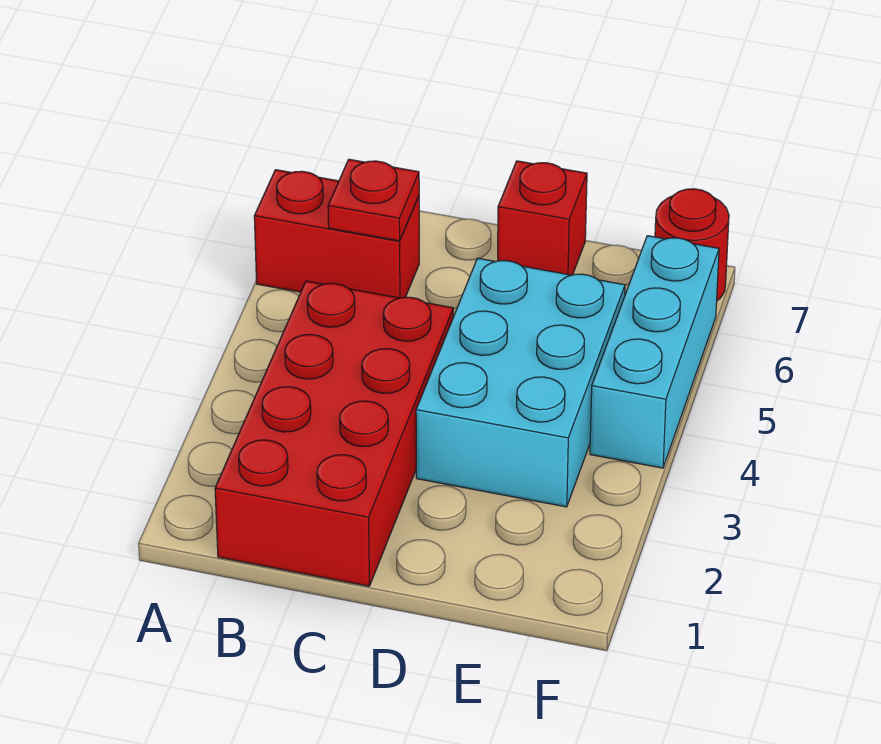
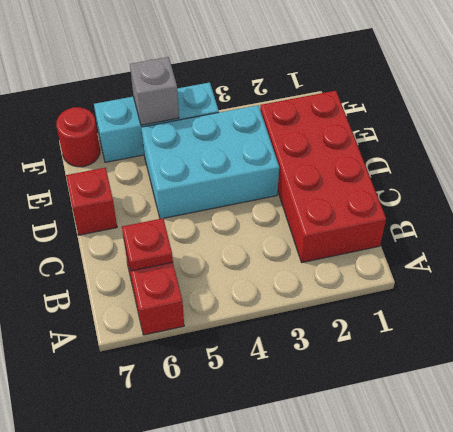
red 2x4 brick [215,281,453,586] -> red 2x4 brick turned to [260,91,386,262]
none -> grey 1x1 brick [130,57,179,125]

